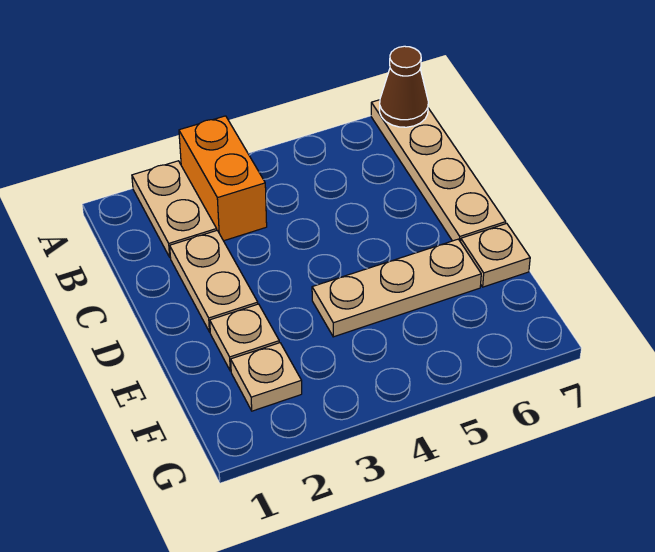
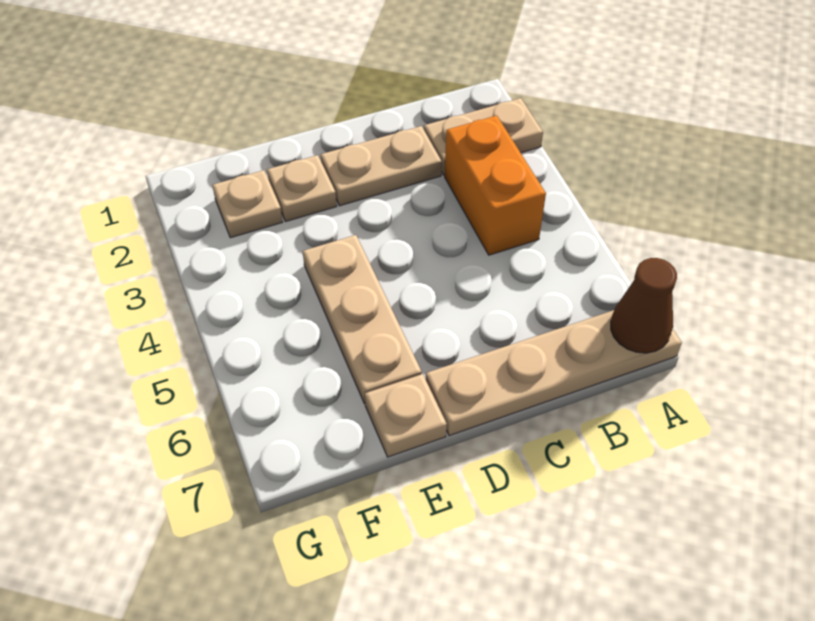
orange 1x2 brick [179,116,267,241] -> orange 1x2 brick turned to [445,116,546,255]

